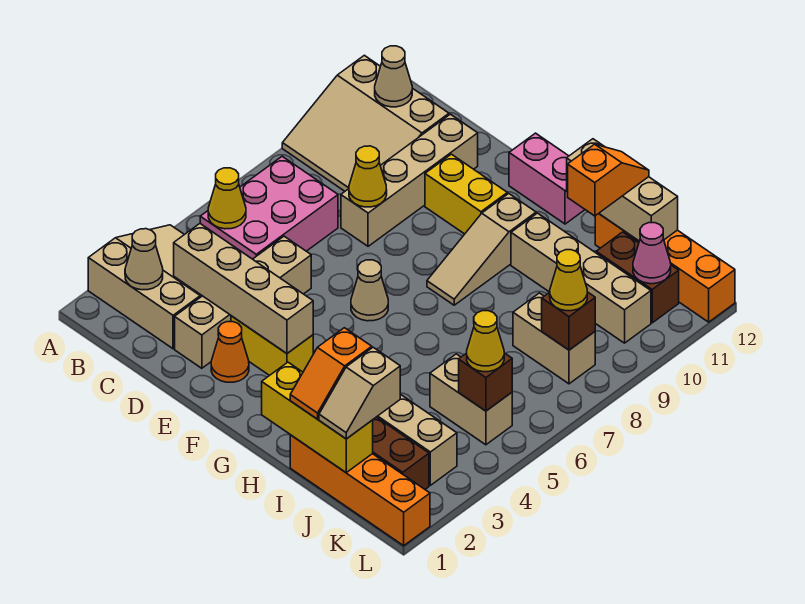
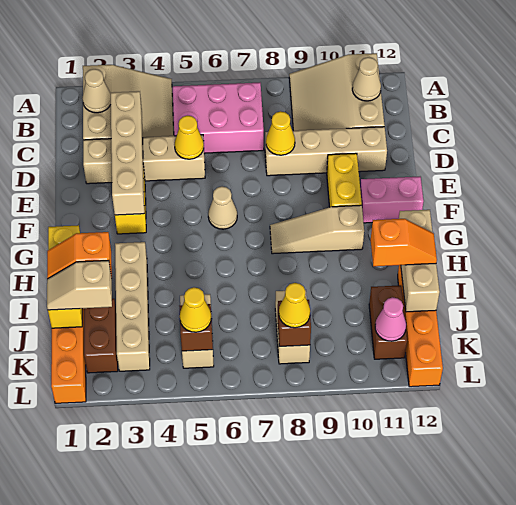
yellow 1x1 cone [208,168,246,229] -> yellow 1x1 cone moved to [175,116,204,159]
orange 1x1 cone [211,322,249,382] -> none
pink 1x2 brick [509,133,585,224] -> pink 1x2 brick turned to [360,177,424,223]
tan 1x4 brick [511,213,651,343] -> none

